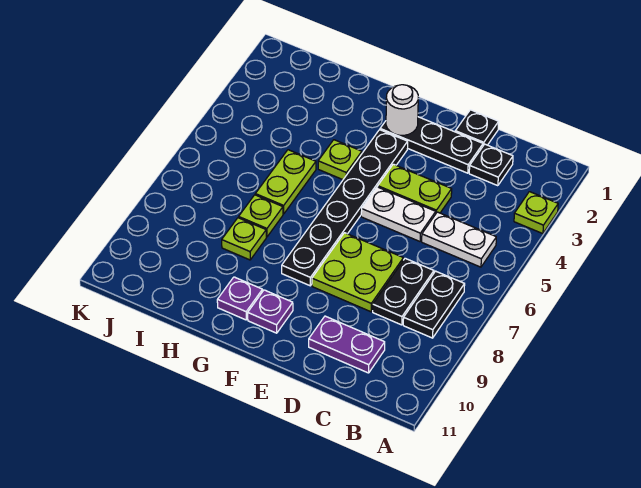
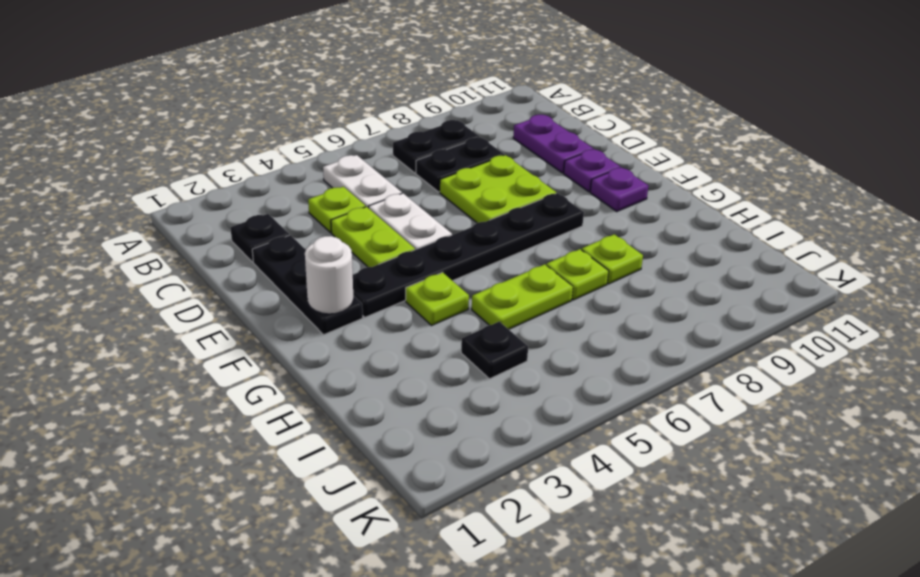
lime 1x1 plate [514,192,558,234] -> lime 1x1 plate moved to [308,187,366,233]
black 1x1 plate [455,110,499,146] -> black 1x1 plate moved to [461,321,528,379]
purple 1x1 plate [217,277,263,320] -> purple 1x1 plate moved to [564,149,620,192]

